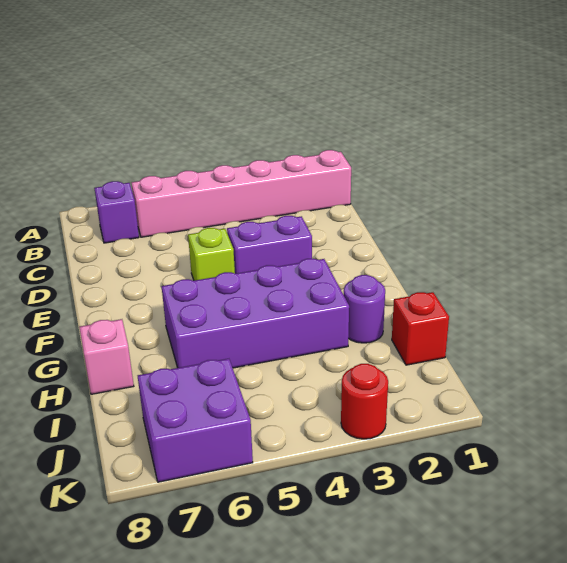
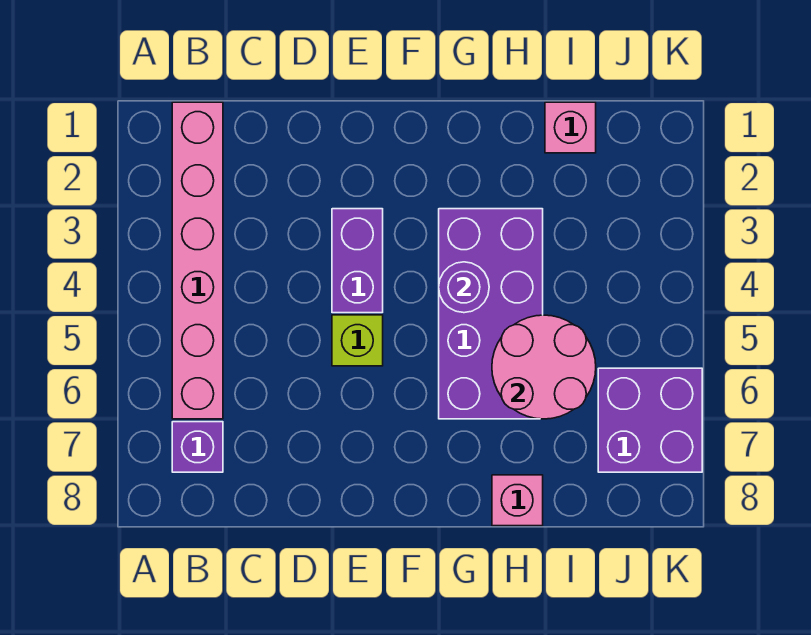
purple 1x1 round brick [344,275,385,343] -> purple 1x1 round brick moved to [439,262,489,313]
none -> pink 2x2 round brick [492,315,596,419]
red 1x1 brick [392,292,449,365] -> pink 1x1 brick [545,102,596,153]
red 1x1 round brick [341,364,388,439] -> none

